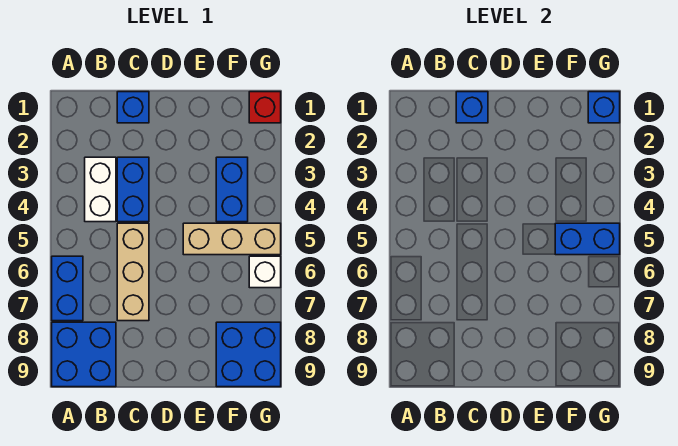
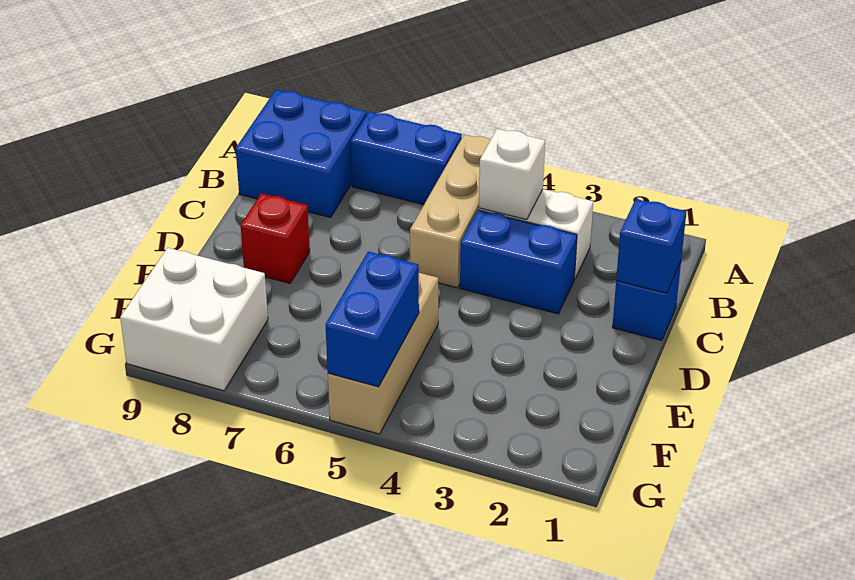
tan 1x3 brick [117,223,149,321] -> tan 1x3 brick turned to [410,134,490,288]
blue 1x2 brick [216,157,248,222] -> none
blue 2x2 brick [216,322,281,387] -> white 2x2 brick [120,248,268,391]
red 1x1 brick [249,92,281,123] -> red 1x1 brick moved to [241,194,310,283]
blue 1x1 brick [588,92,620,123] -> none
white 1x1 brick [249,256,281,288] -> white 1x1 brick moved to [479,129,545,220]

